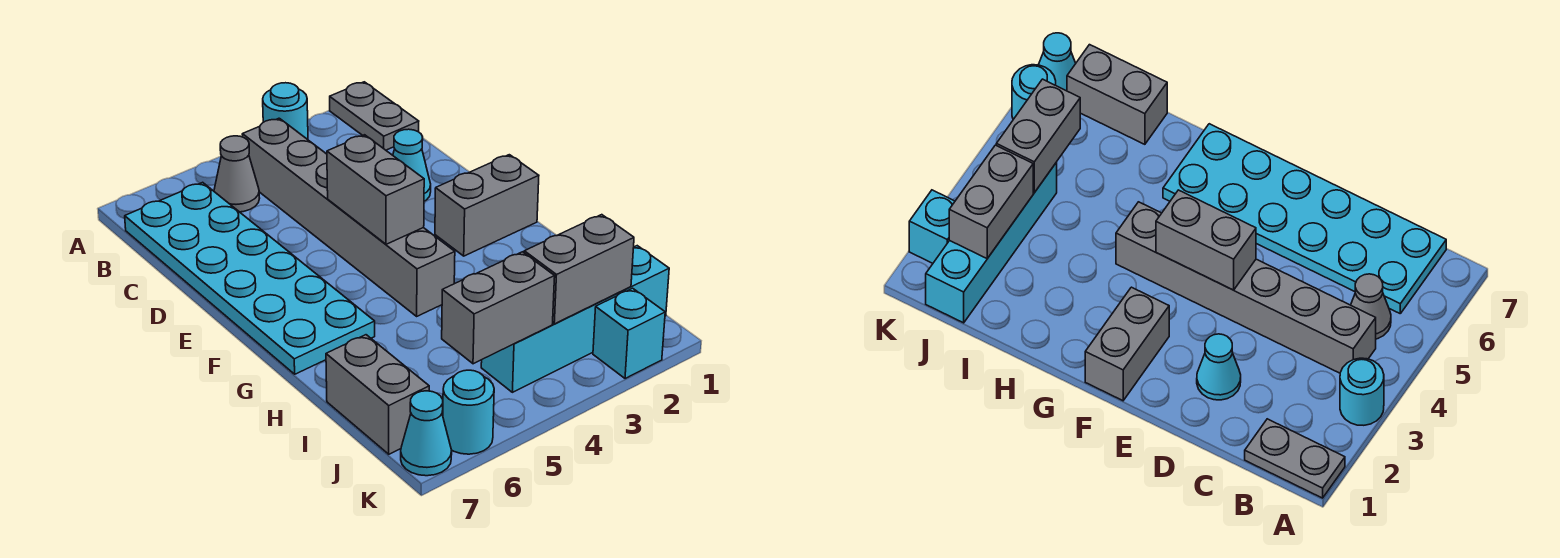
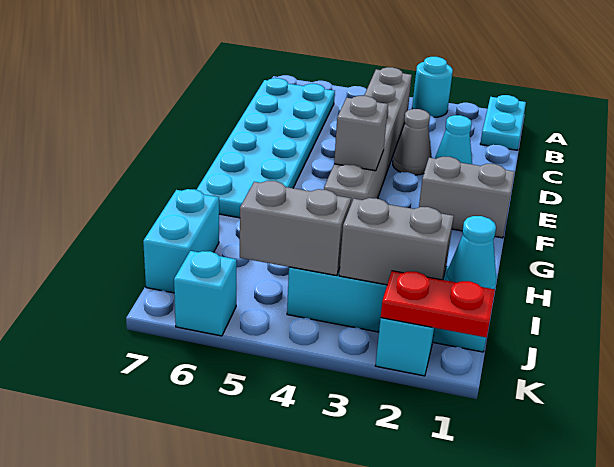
grey 1x2 plate [330,82,419,150] -> cyan 1x2 plate [480,95,526,150]
grey 1x1 cone [214,136,260,212] -> grey 1x1 cone moved to [393,109,432,175]
grey 1x2 brick [327,135,424,244] -> grey 1x1 brick [334,96,388,171]
grey 1x2 brick [326,335,429,454] -> cyan 1x2 brick [143,189,219,293]
none -> red 1x2 plate [381,271,495,338]
cyan 1x1 round brick [443,370,494,454] -> cyan 1x1 brick [174,251,237,336]
cyan 1x1 cone [401,391,452,476] -> cyan 1x1 cone moved to [446,216,496,289]

